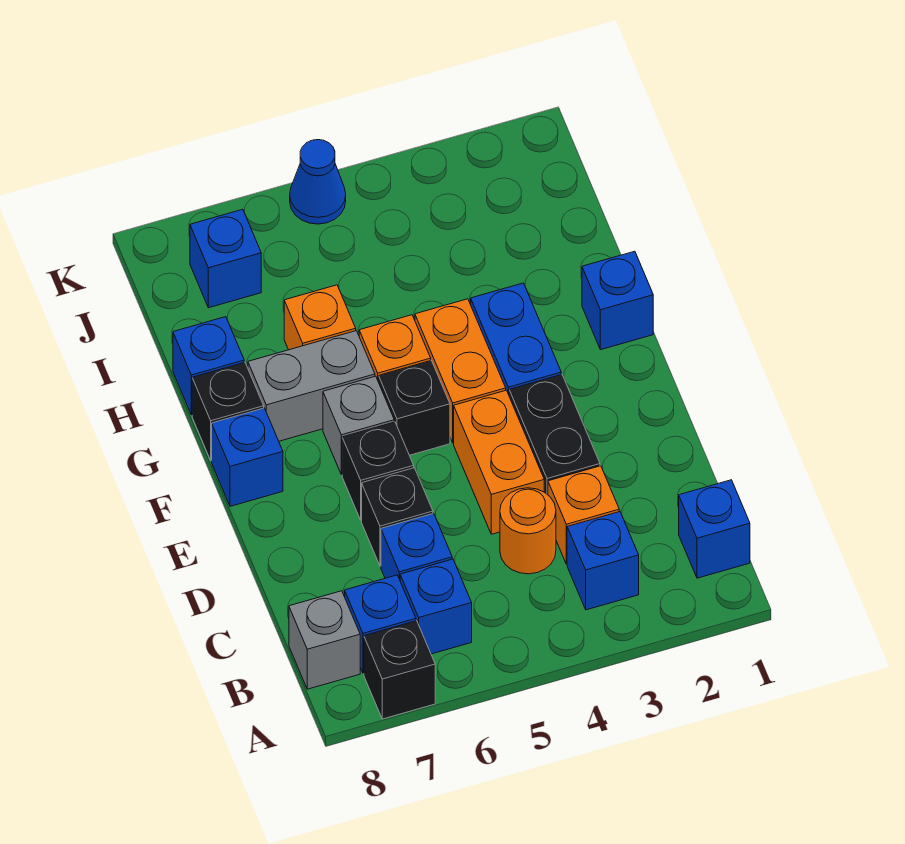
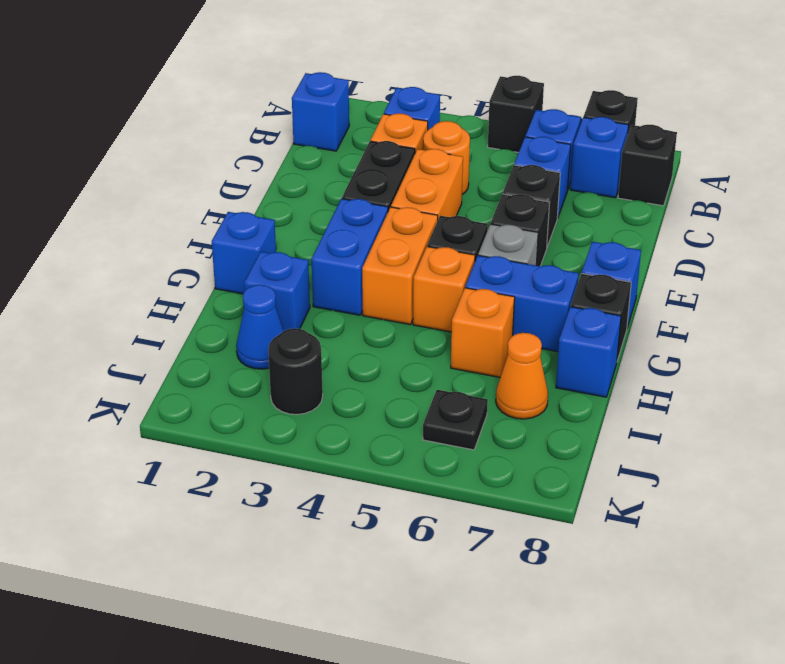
none -> black 1x1 brick [488,76,544,153]
grey 1x1 brick [289,591,360,689] -> black 1x1 brick [618,125,677,206]
grey 1x2 brick [248,331,375,441] -> blue 1x2 brick [465,255,579,352]
none -> orange 1x1 cone [496,333,548,419]
none -> black 1x1 round brick [268,328,323,415]
none -> black 1x1 plate [423,390,488,450]
blue 1x1 brick [190,209,261,308] -> blue 1x1 brick moved to [244,252,310,331]
blue 1x1 cone [290,140,346,224] -> blue 1x1 cone moved to [236,285,283,369]

